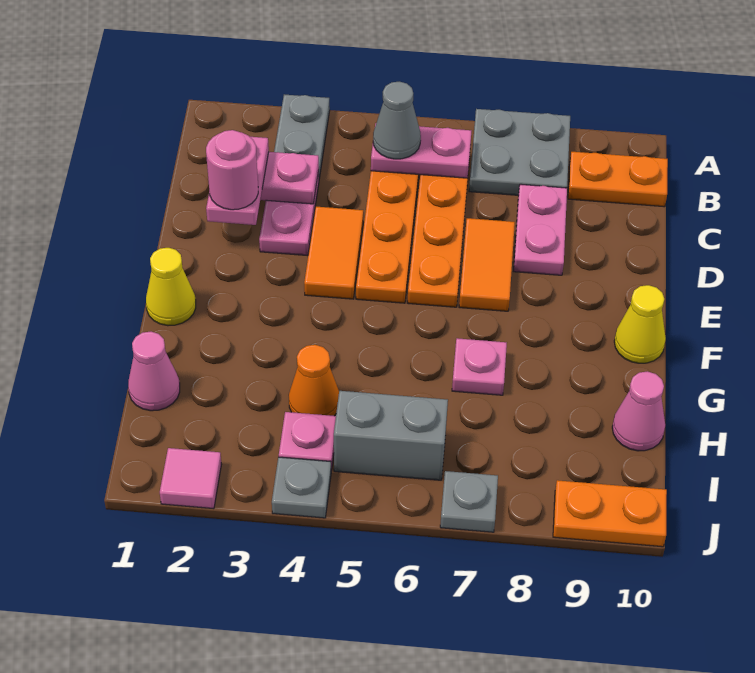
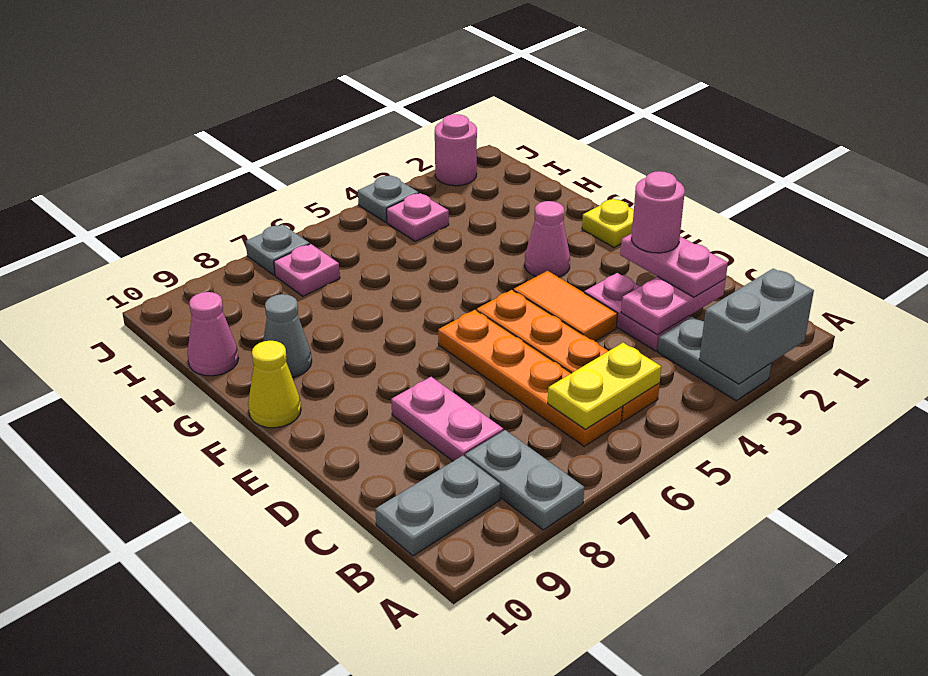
grey 2x2 plate [469,109,570,195] -> grey 1x2 plate [465,430,584,530]
pink 1x2 plate [371,123,471,178] -> yellow 1x2 plate [548,343,661,430]
grey 1x1 cone [373,82,421,159] -> grey 1x1 cone moved to [263,294,312,377]
orange 1x2 plate [568,152,668,207] -> grey 1x2 plate [375,456,501,556]
orange 1x2 tile [459,218,515,311] -> none
yellow 1x1 cone [146,248,196,326] -> yellow 1x1 plate [582,199,634,247]
pink 1x1 plate [452,338,507,395] -> pink 1x1 plate moved to [274,244,340,296]
pink 1x1 cone [128,332,180,411] -> pink 1x1 cone moved to [525,201,570,277]
orange 1x1 cone [289,345,339,416] -> none
grey 1x2 brick [334,391,448,480] -> grey 1x2 brick moved to [699,269,814,384]
pink 1x1 tile [160,448,222,509] -> pink 1x1 round brick [435,114,477,186]
orange 1x2 plate [553,480,667,547] -> none

